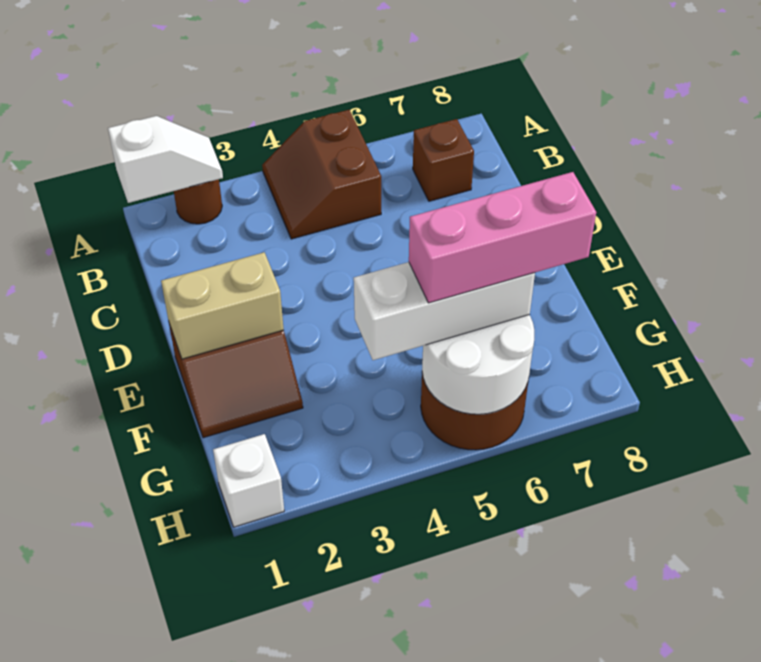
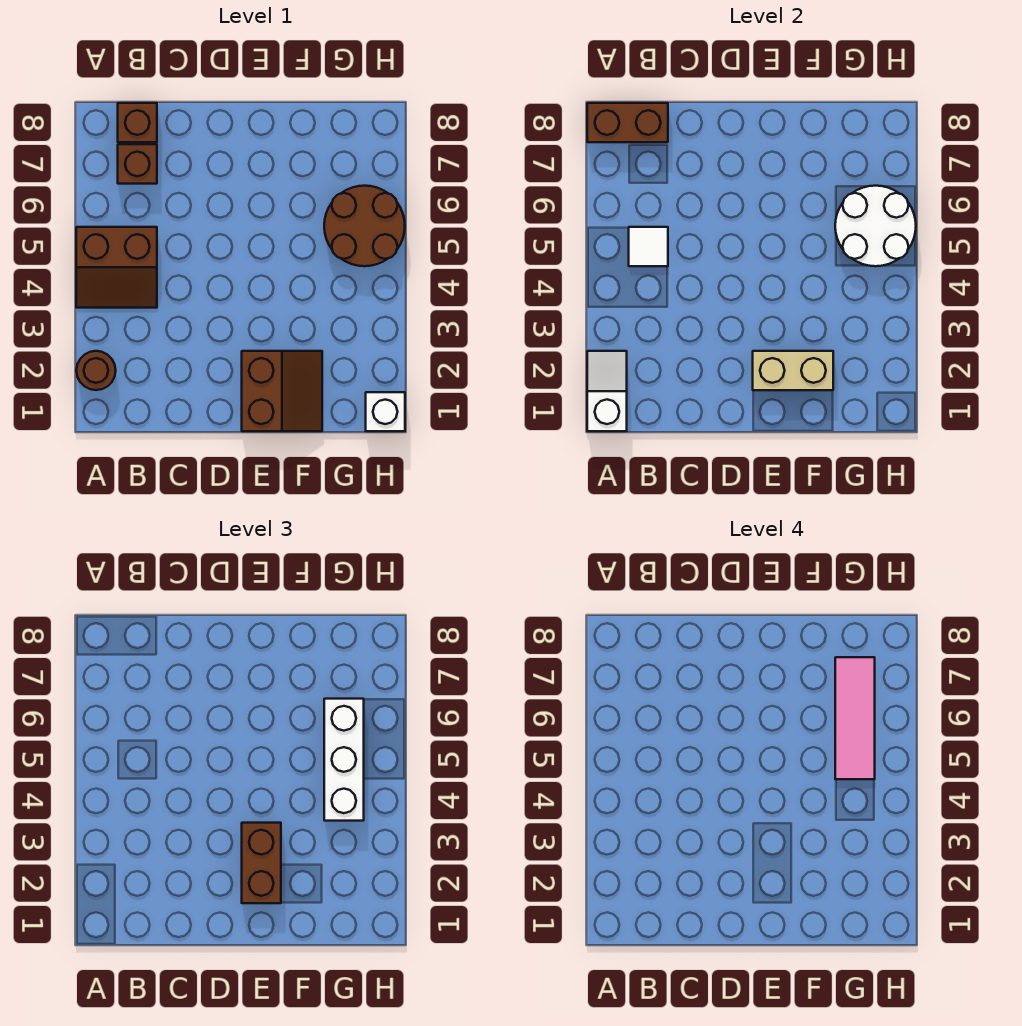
none -> brown 1x2 brick [587,103,668,142]
none -> white 1x1 tile [629,227,668,266]
none -> brown 1x1 brick [118,103,157,142]
tan 1x2 brick [161,252,284,359] -> tan 1x2 brick turned to [753,351,833,390]
none -> brown 1x2 brick [242,823,281,903]
pink 1x3 brick [409,172,596,303] -> pink 1x3 tile [835,657,875,779]

